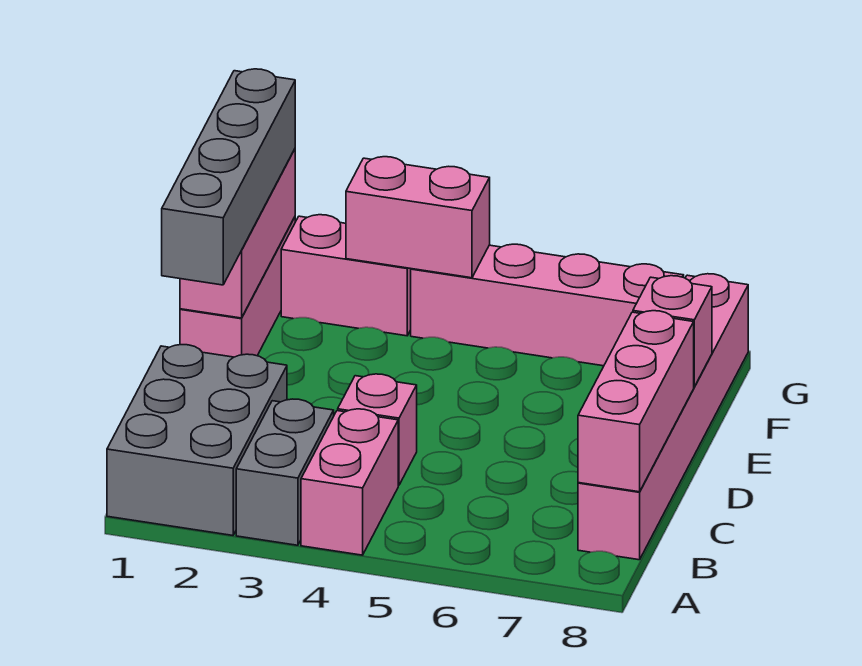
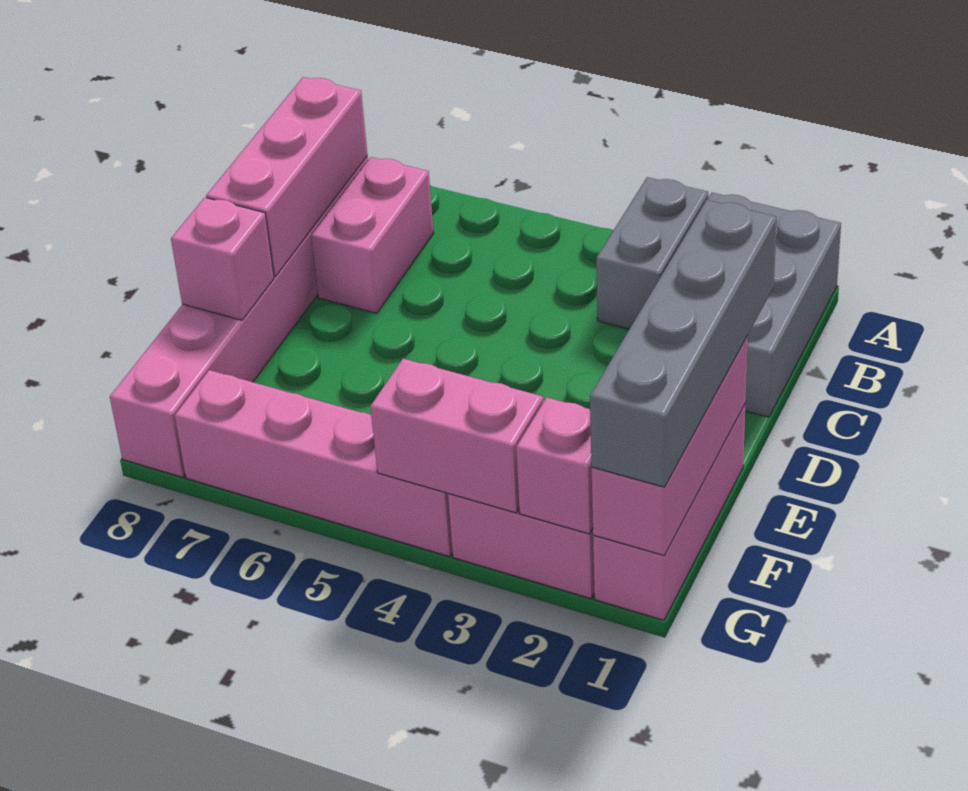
pink 1x2 brick [301,409,398,555] -> pink 1x2 brick moved to [311,157,433,313]
pink 1x1 brick [338,374,417,485] -> pink 1x1 brick moved to [516,398,593,534]

